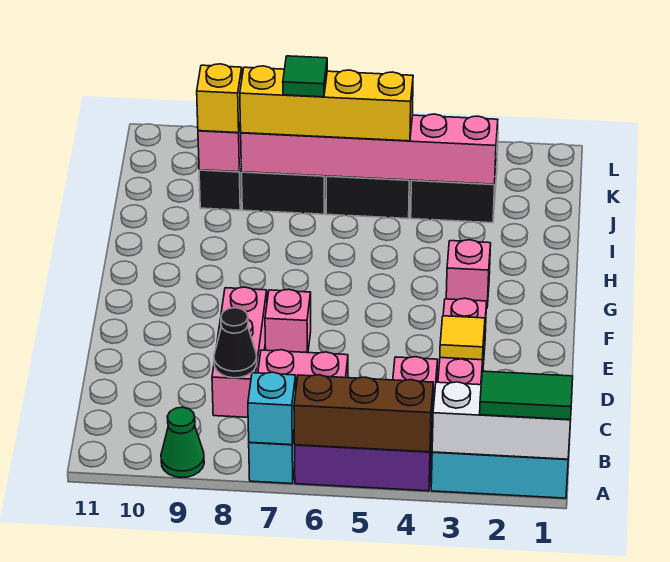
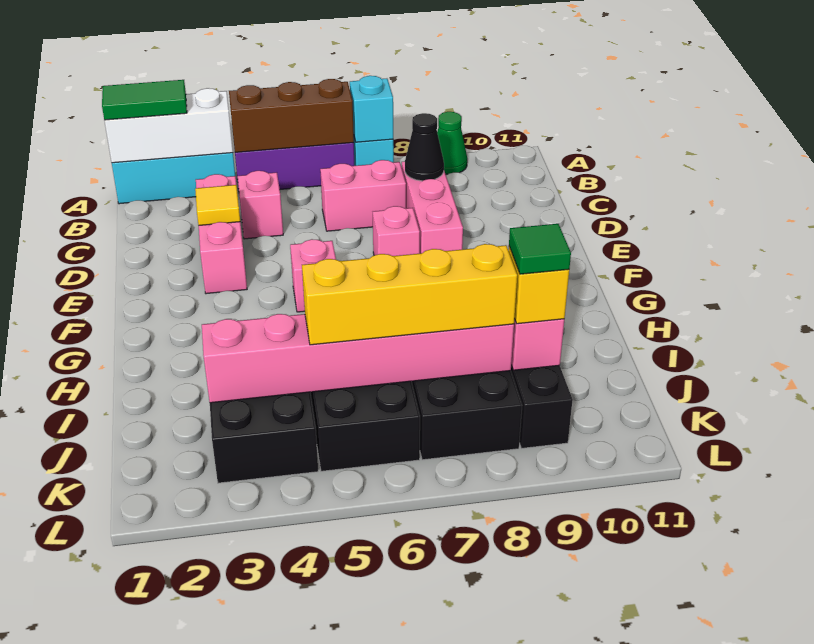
pink 1x1 brick [446,240,491,308] -> pink 1x1 brick moved to [290,239,336,312]
green 1x1 tile [283,56,327,97] -> green 1x1 tile moved to [509,224,571,274]

